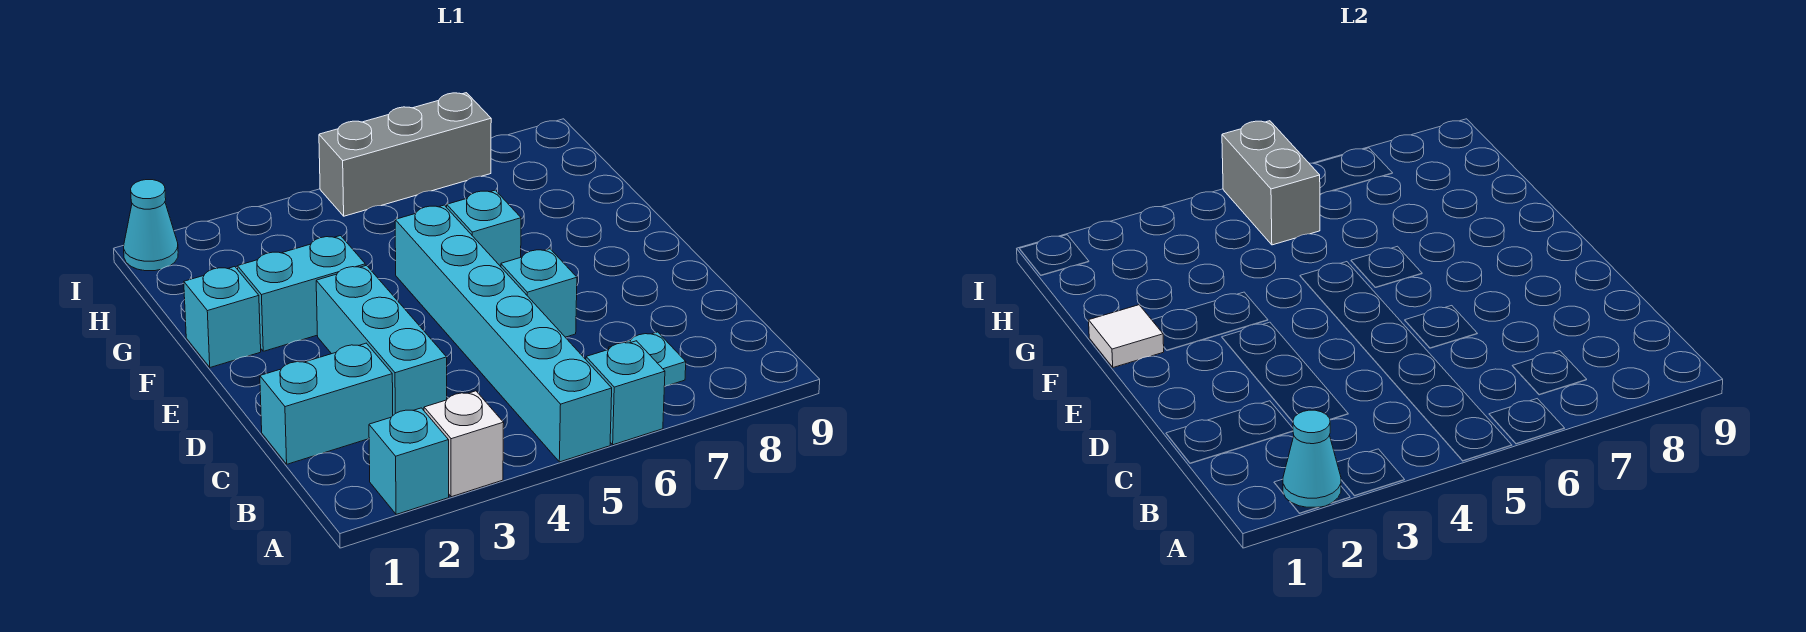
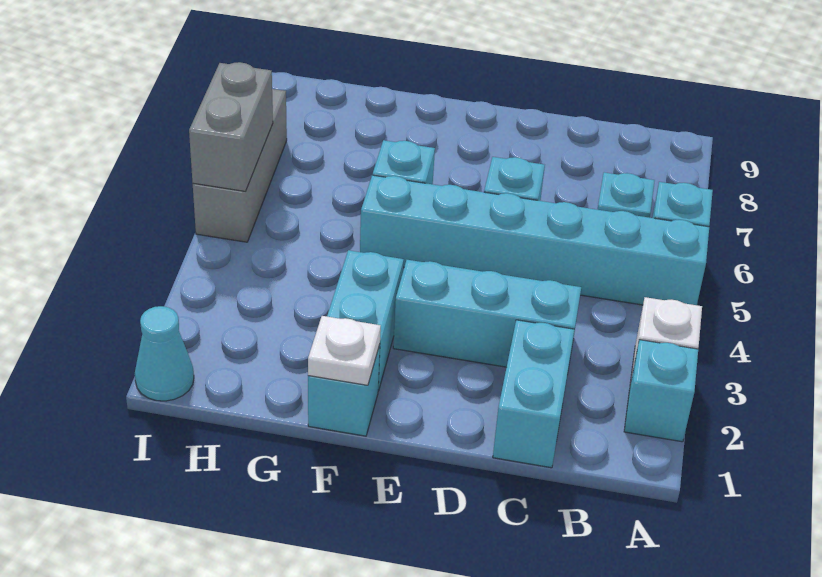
cyan 1x1 cone [1283,410,1341,507] -> none
white 1x1 tile [1089,305,1164,367] -> white 1x1 plate [308,316,381,385]
grey 1x2 brick [1222,121,1320,245] -> grey 1x2 brick turned to [189,62,273,191]

